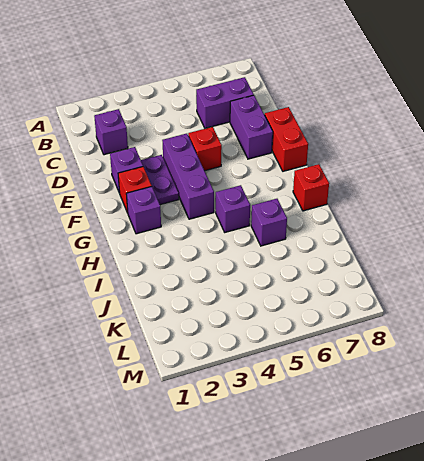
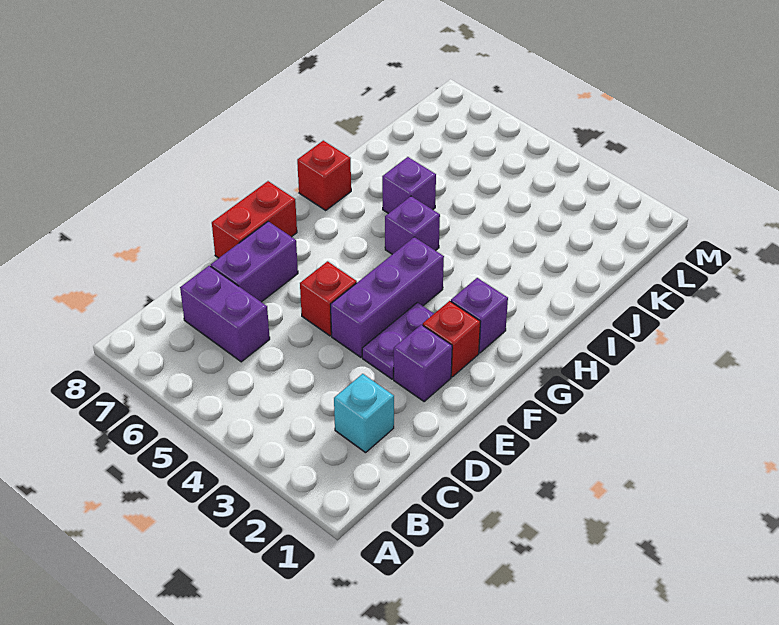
purple 1x1 brick [94,109,128,155] -> cyan 1x1 brick [334,374,394,453]

